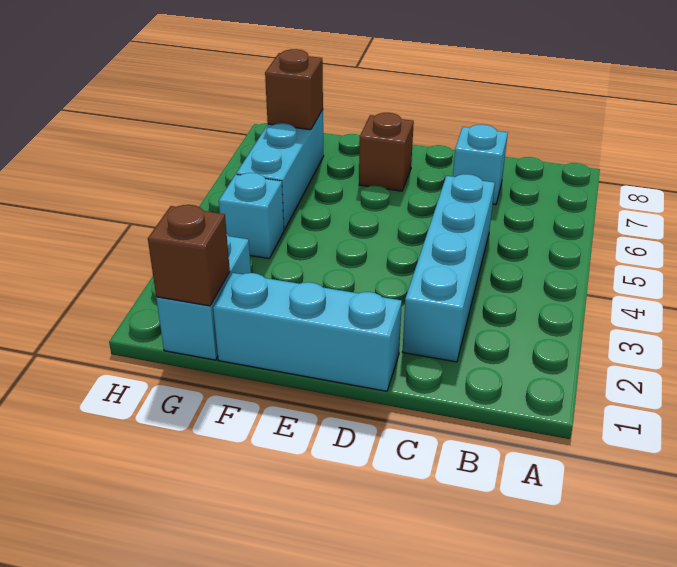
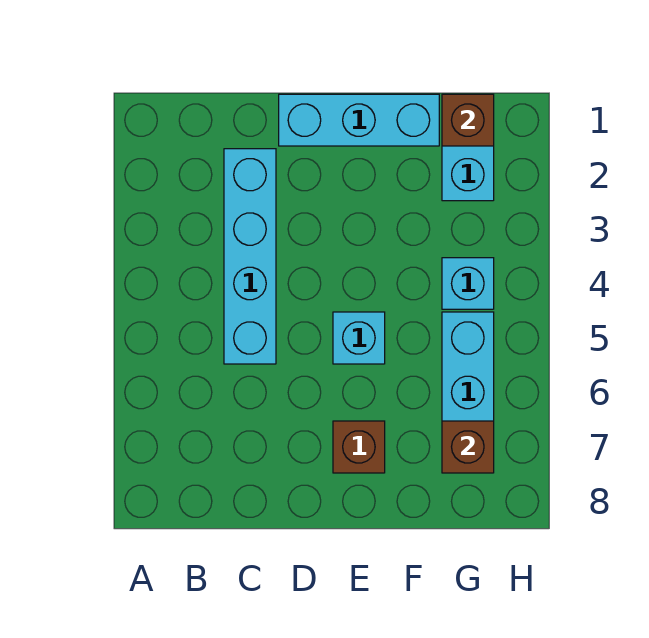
cyan 1x1 brick [453,124,508,204] -> cyan 1x1 brick moved to [333,312,385,364]

